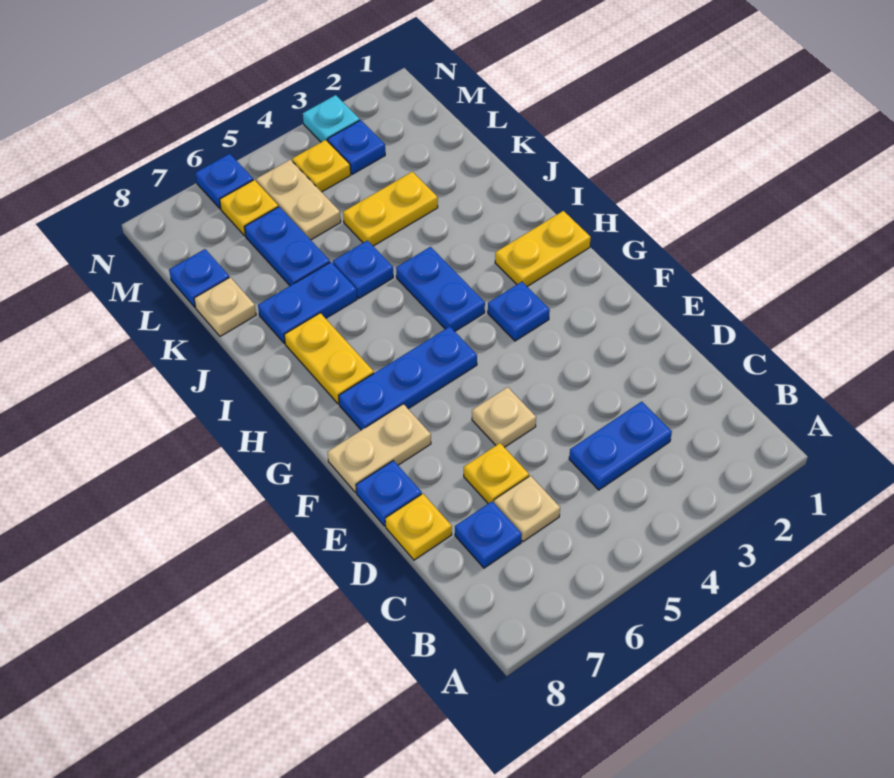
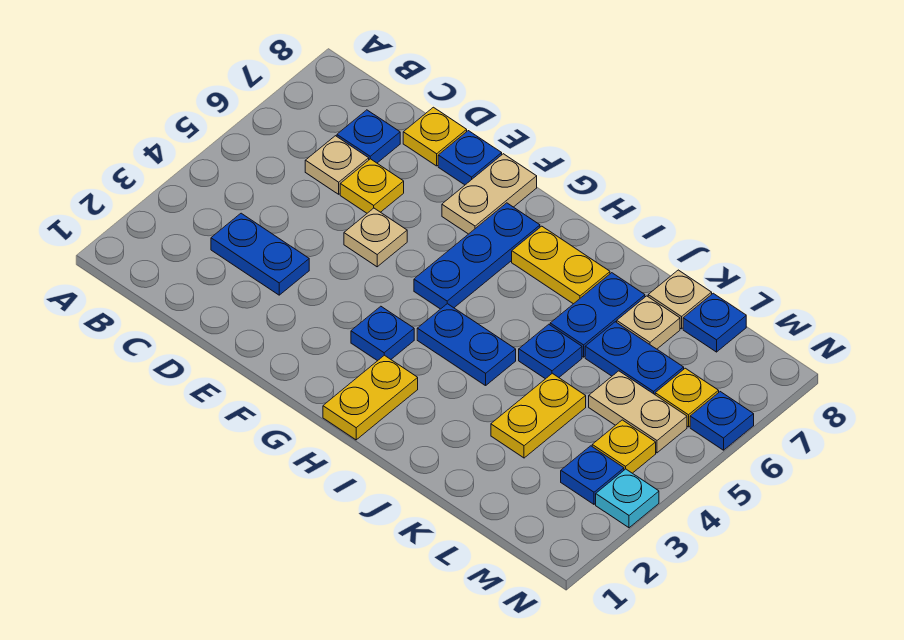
blue 1x2 plate [569,402,672,490] -> blue 1x2 plate turned to [211,213,309,295]
none -> tan 1x1 plate [617,296,680,349]

